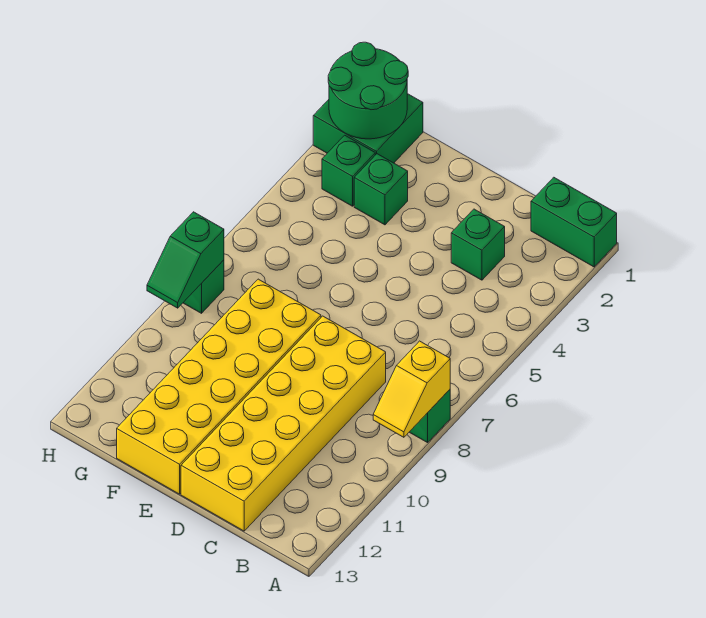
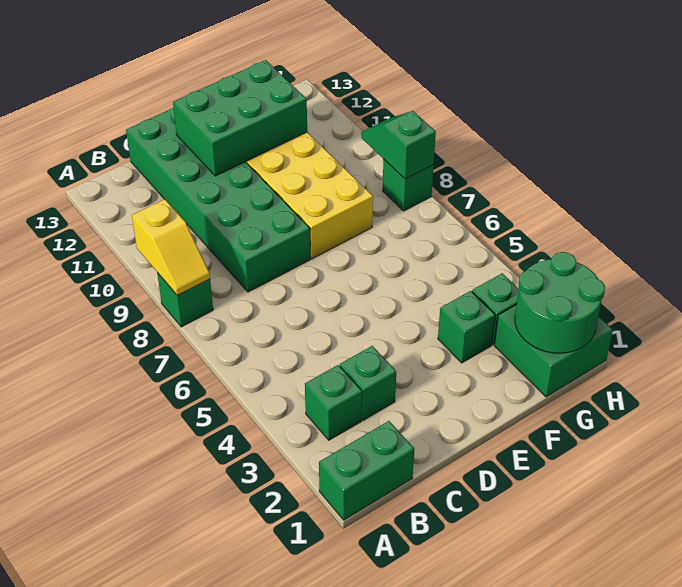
yellow 1x2 slope [373,341,450,437] -> yellow 1x2 slope turned to [132,199,210,295]
none -> green 1x1 brick [305,365,362,440]
yellow 2x6 brick [181,316,386,531] -> green 2x6 brick [126,108,311,292]
none -> green 2x3 brick [173,60,307,176]

